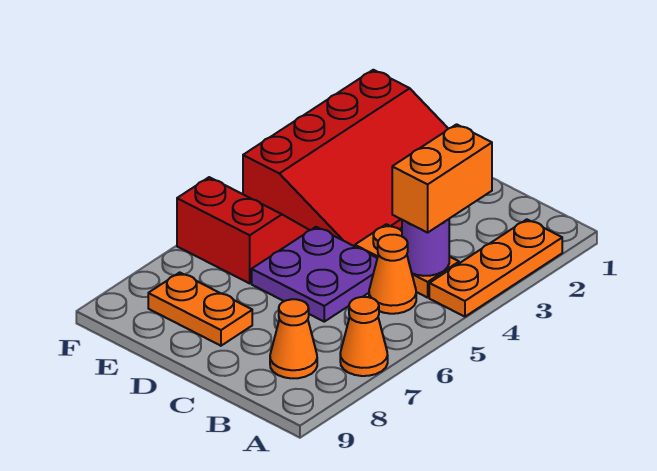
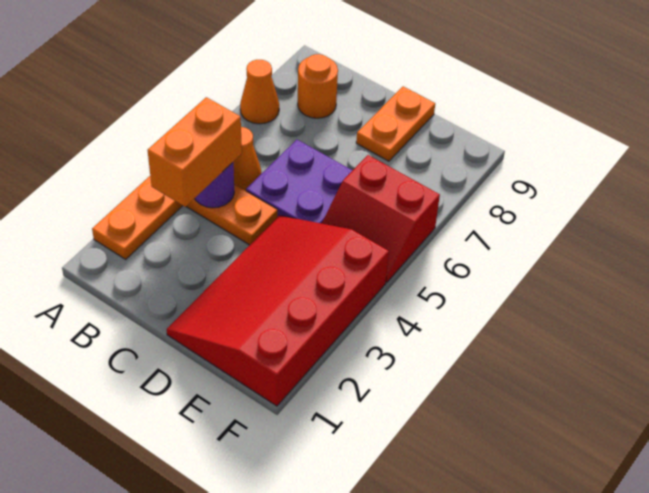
orange 1x1 cone [270,299,317,378] -> orange 1x1 round brick [298,54,338,118]
orange 1x2 plate [148,272,252,346] -> orange 1x2 plate turned to [356,86,435,161]

